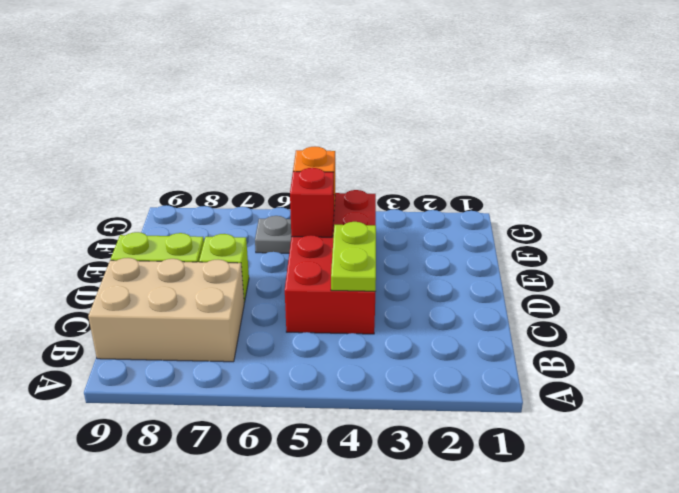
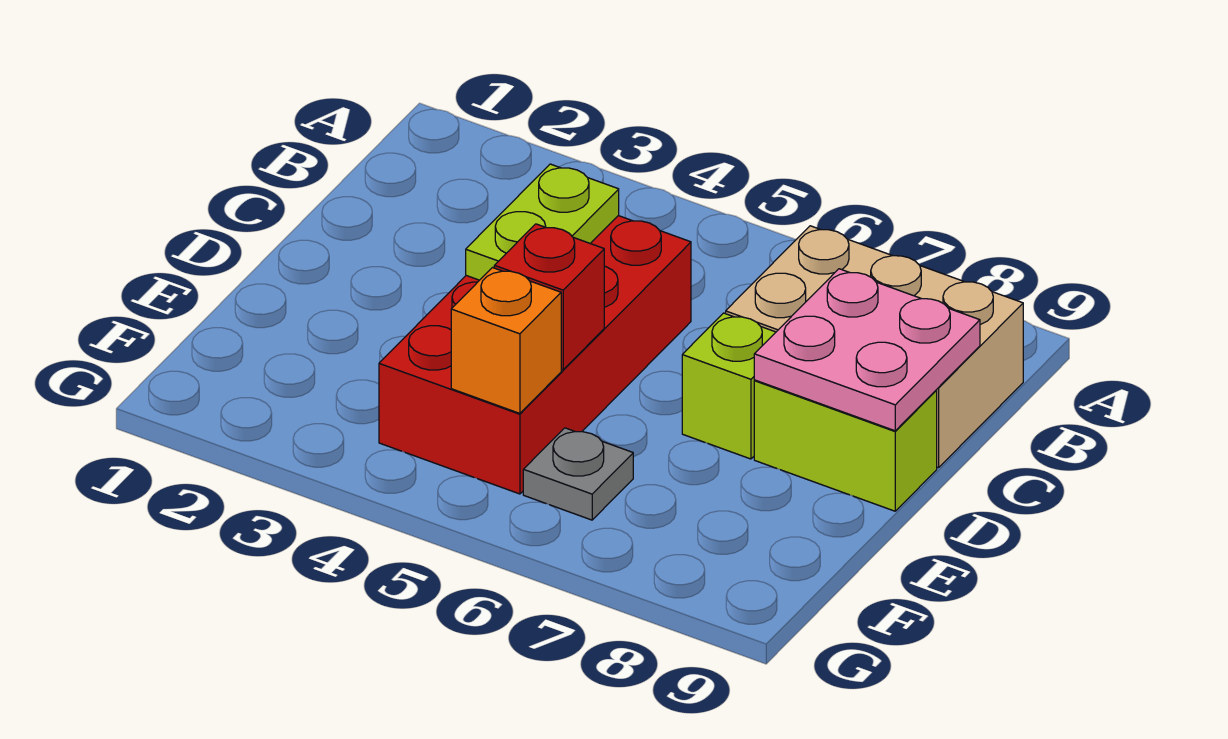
none -> pink 2x2 plate [754,269,980,431]

